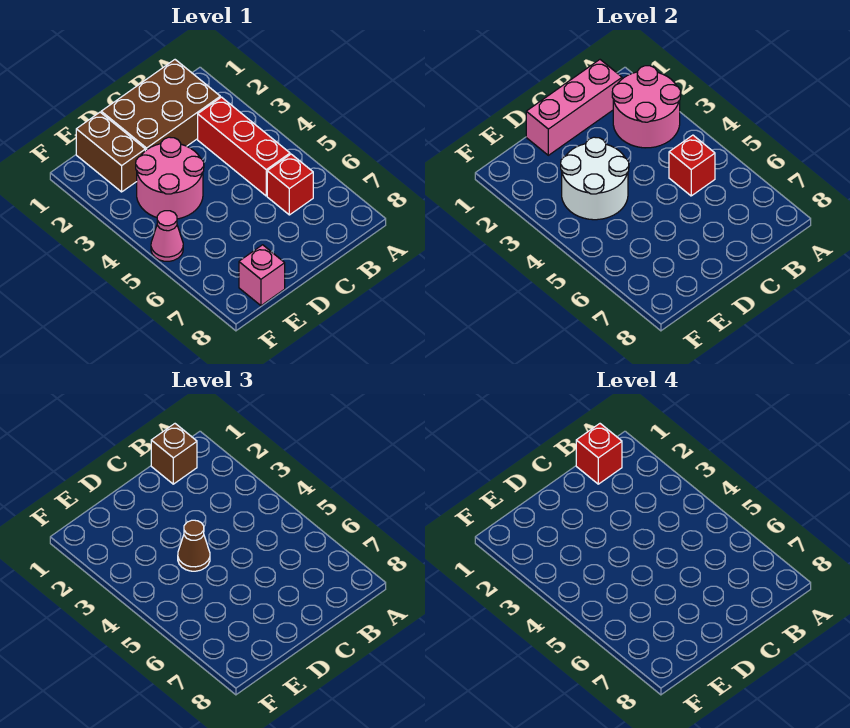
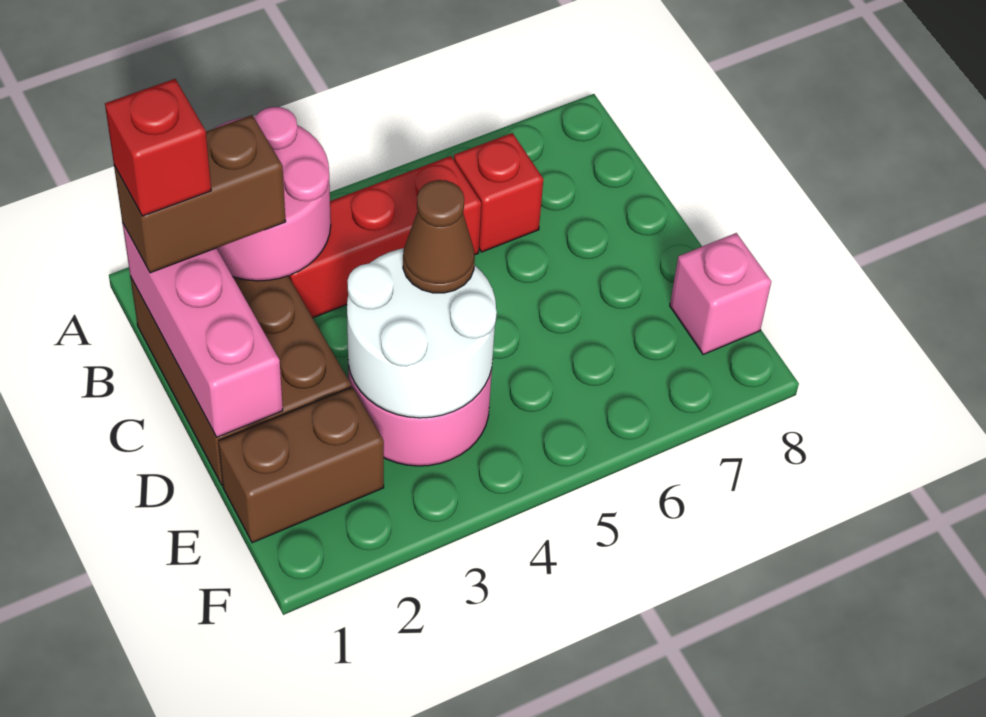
brown 1x1 brick [151,424,197,484] -> brown 1x2 brick [114,115,286,273]
red 1x1 brick [669,135,715,196] -> none
pink 1x1 cone [151,211,183,261] -> none

